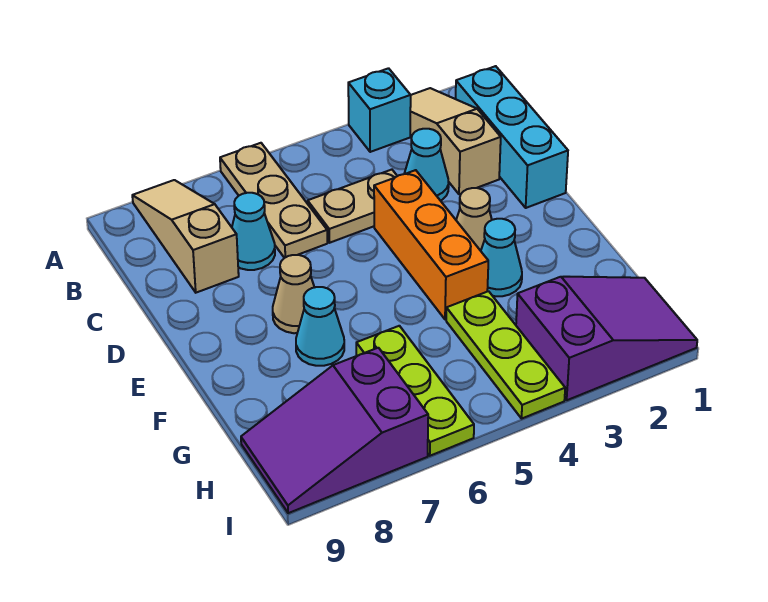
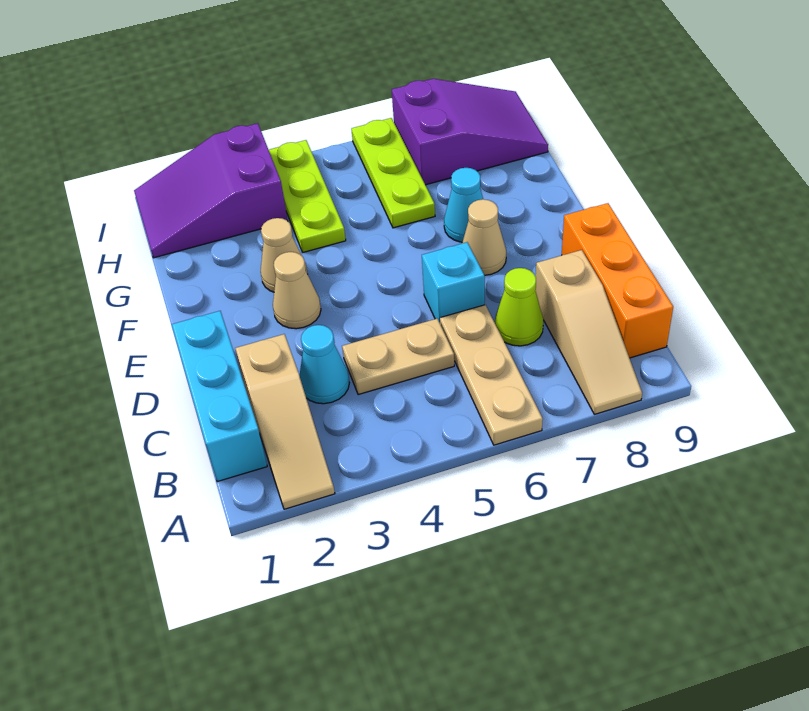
cyan 1x1 brick [348,68,411,152] -> cyan 1x1 brick moved to [422,242,485,323]
cyan 1x1 cone [232,193,275,270] -> lime 1x1 cone [495,268,543,346]
orange 1x3 brick [374,170,488,320] -> orange 1x3 brick moved to [562,203,673,358]
cyan 1x1 cone [481,219,522,296] -> tan 1x1 cone [261,218,307,292]

